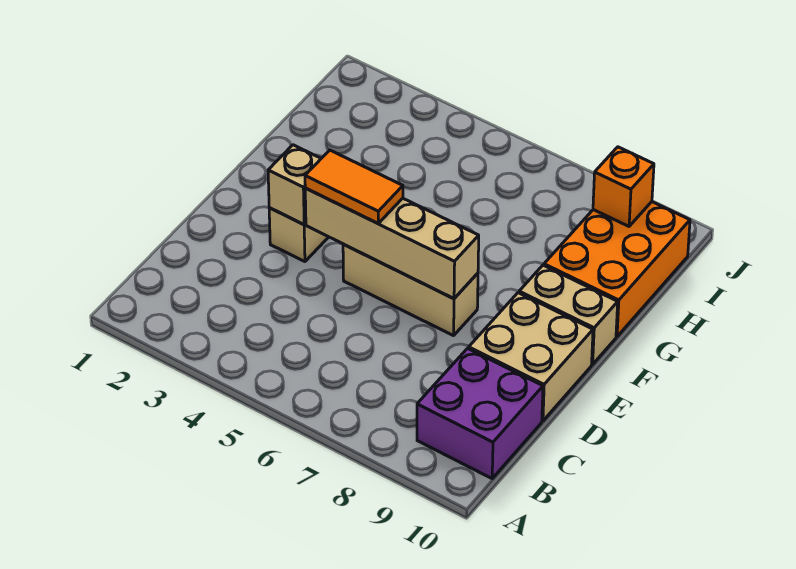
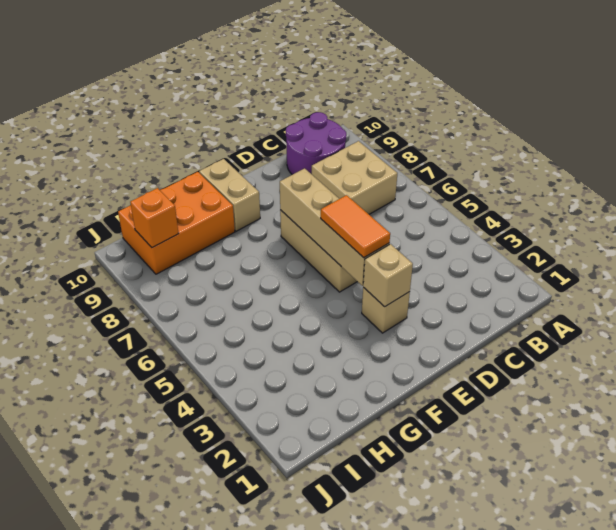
purple 2x2 brick [417,348,543,478] -> purple 2x2 round brick [286,112,346,175]
tan 2x2 brick [469,293,593,421] -> tan 2x2 brick moved to [312,141,397,214]

